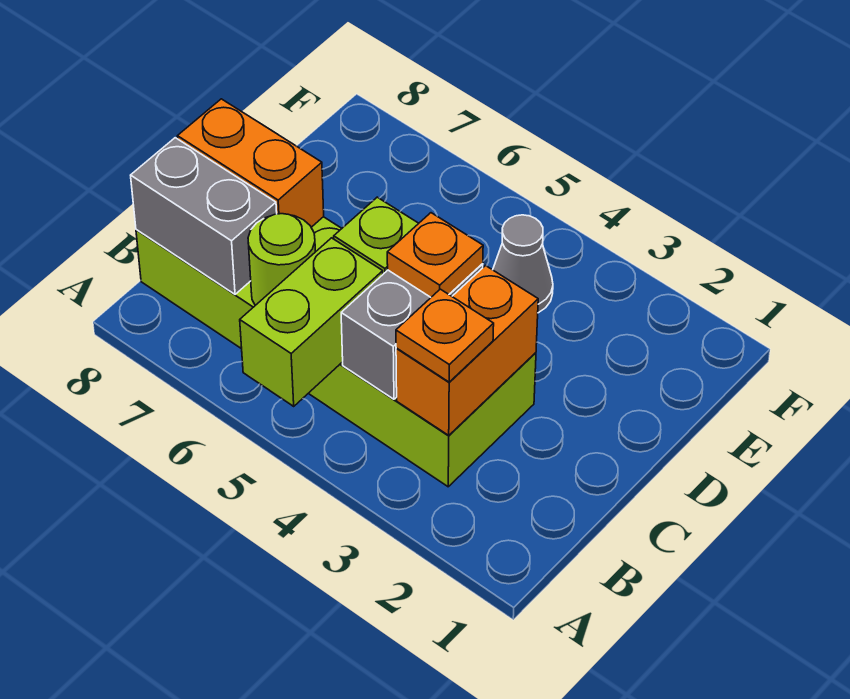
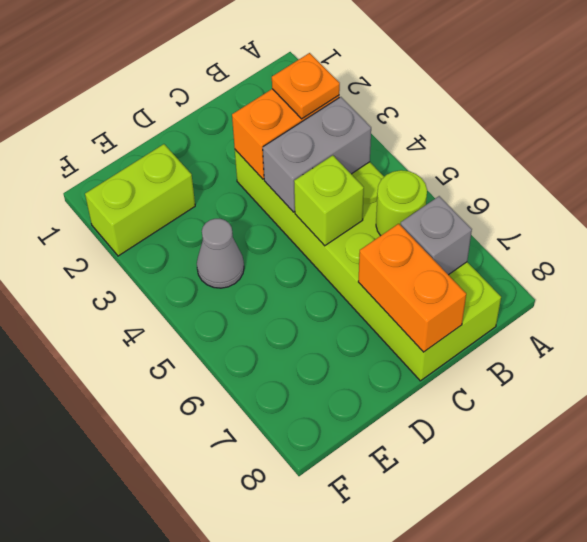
lime 1x2 brick [240,238,383,406] -> lime 1x2 brick moved to [85,144,195,256]
grey 1x2 brick [131,138,277,294] -> grey 1x1 brick [401,196,472,275]
orange 1x1 plate [387,213,483,297] -> none

